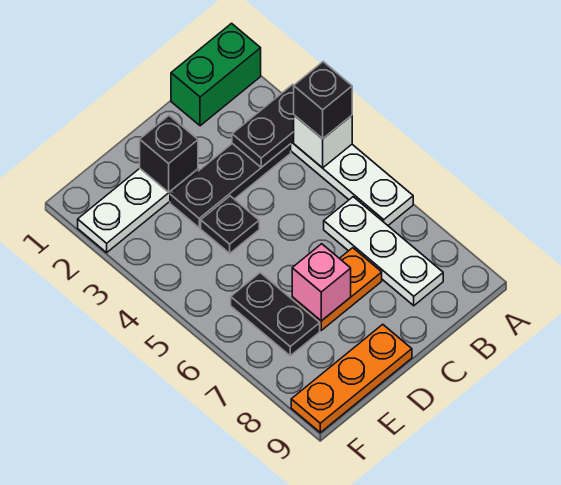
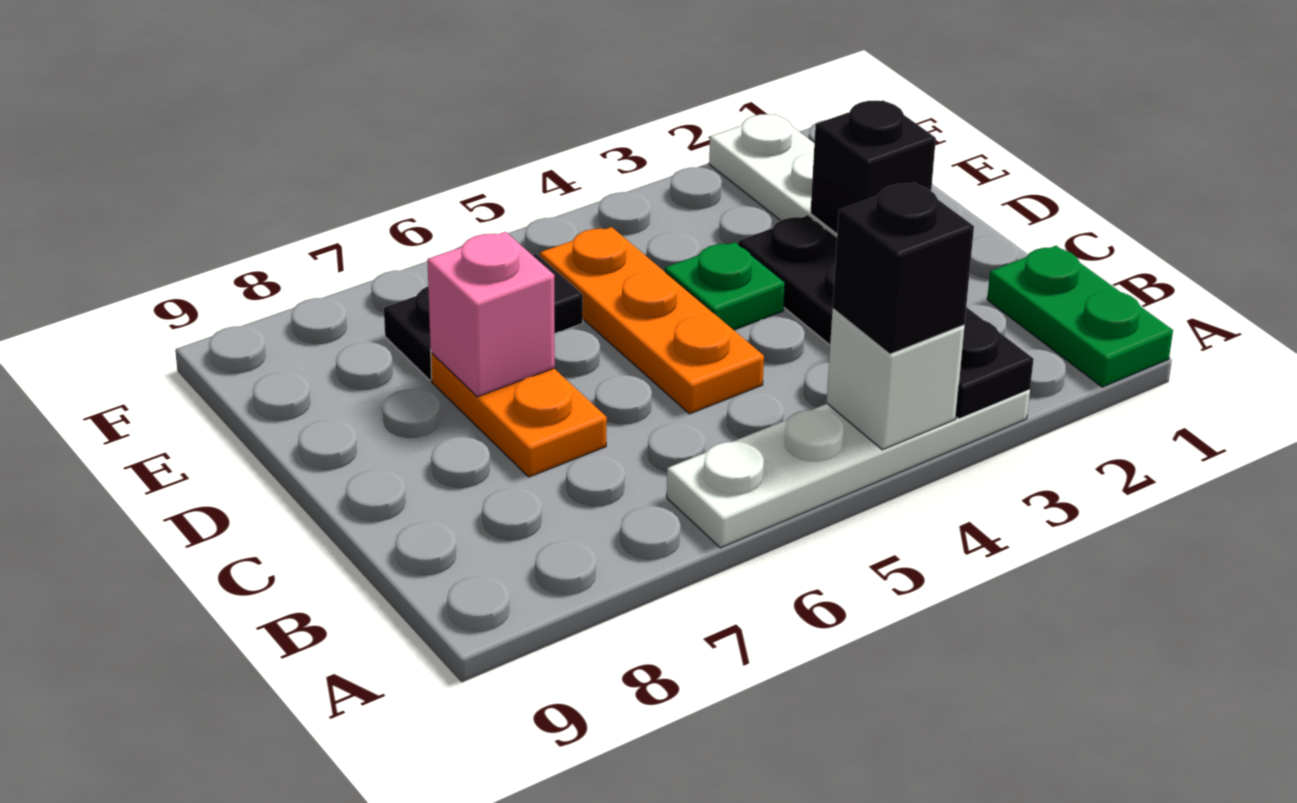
green 1x2 brick [171,23,261,126] -> green 1x2 plate [987,246,1173,387]
white 1x3 plate [324,197,443,306] -> none
black 1x1 plate [201,196,259,253] -> green 1x1 plate [665,242,785,330]
orange 1x3 plate [291,324,412,432] -> orange 1x3 plate moved to [540,227,764,414]

